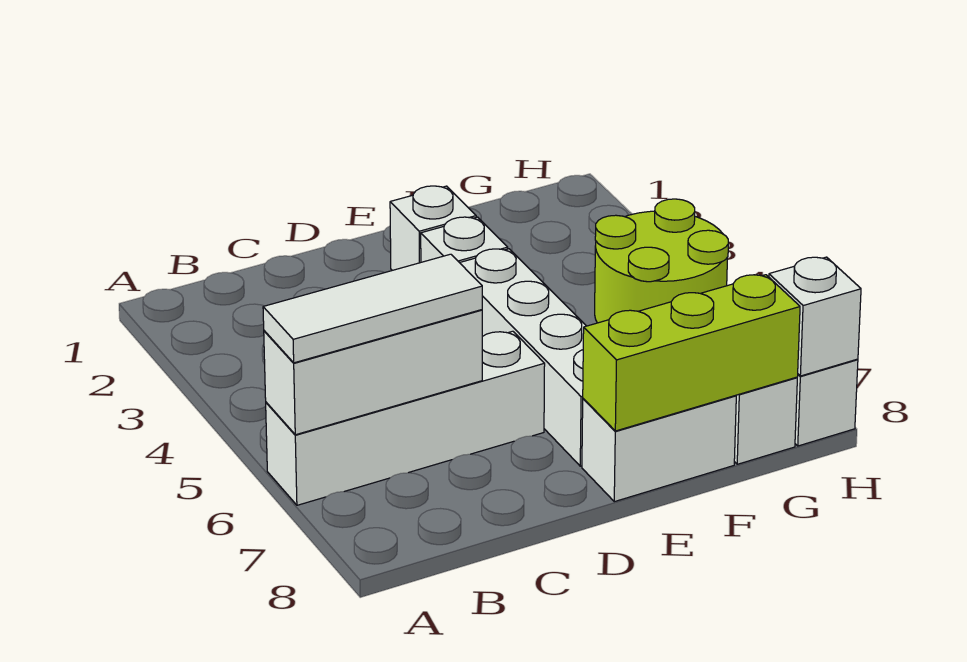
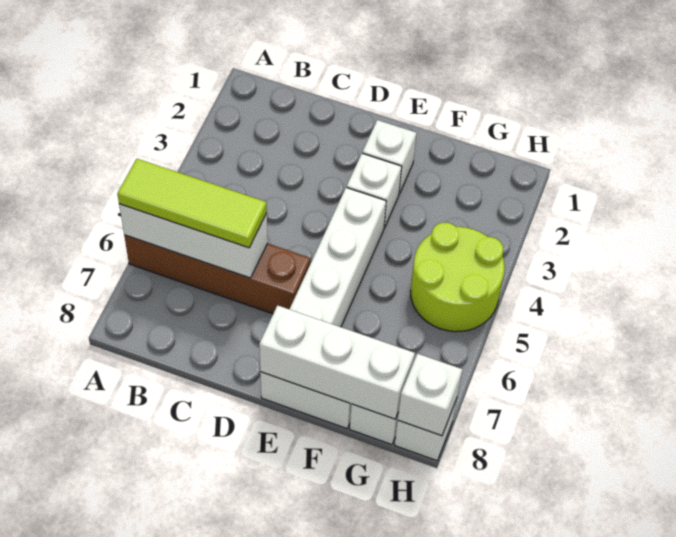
white 1x4 brick [266,331,545,505] -> brown 1x4 brick [124,235,311,314]
white 1x3 tile [263,254,482,363] -> lime 1x3 tile [117,159,267,248]
lime 1x3 brick [583,275,800,431] -> white 1x3 brick [259,305,415,419]

